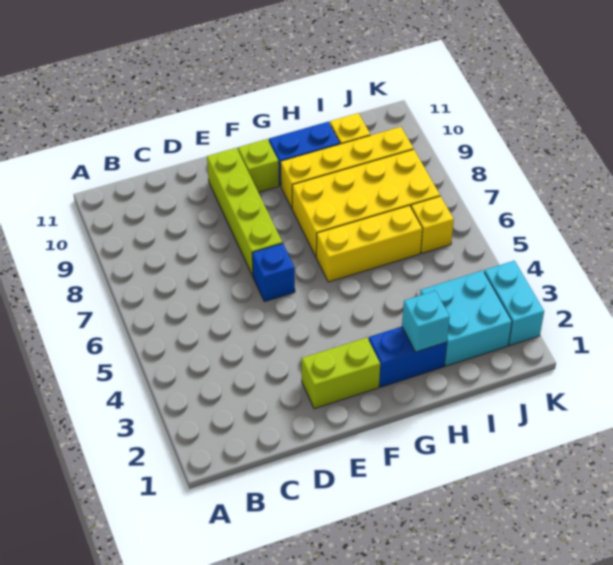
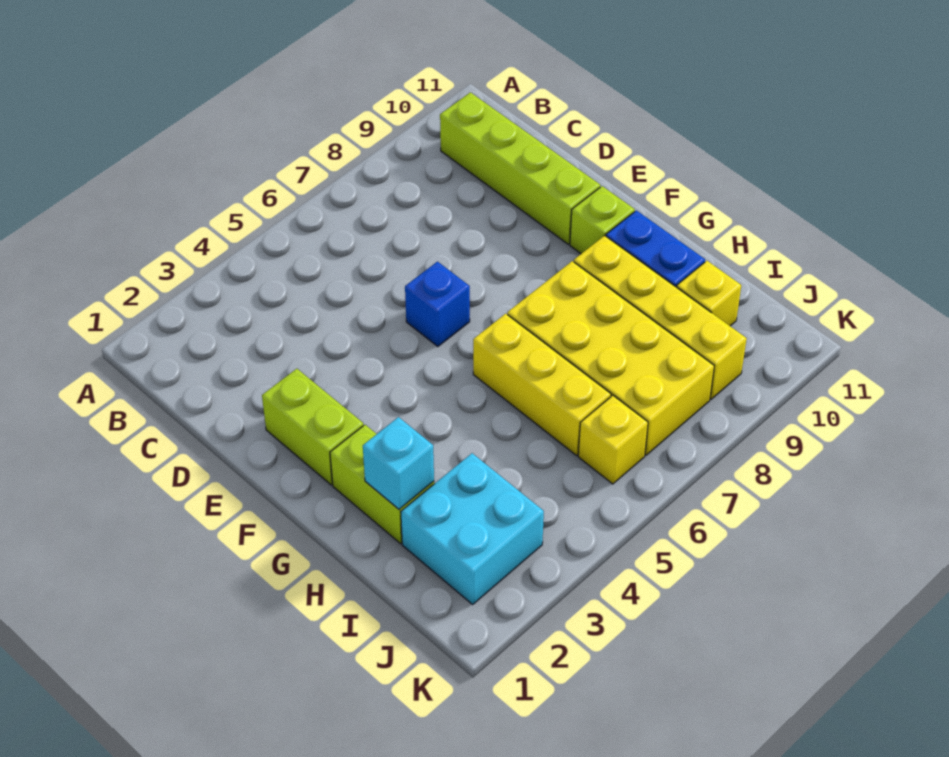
lime 1x4 brick [207,148,282,276] -> lime 1x4 brick turned to [440,92,600,244]
blue 1x2 brick [369,327,447,387] -> lime 1x2 brick [330,425,434,544]
cyan 1x2 brick [484,261,544,345] -> none

